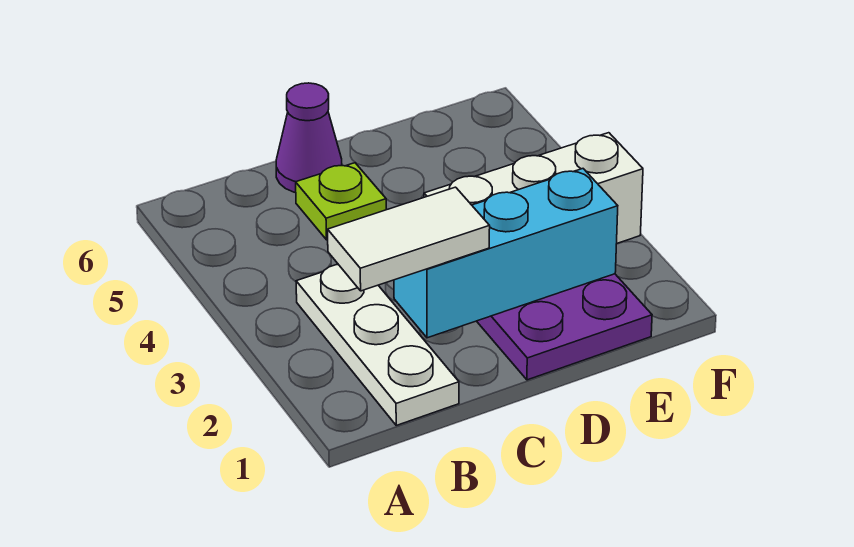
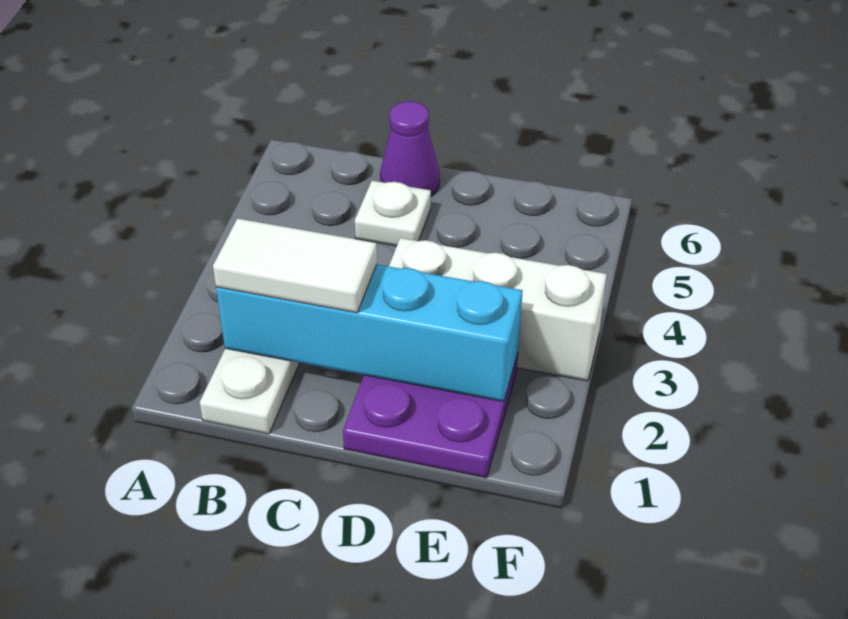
cyan 1x3 brick [394,169,618,338] -> cyan 1x4 brick [216,264,523,402]
lime 1x1 plate [296,163,386,240] -> white 1x1 plate [355,181,431,246]

